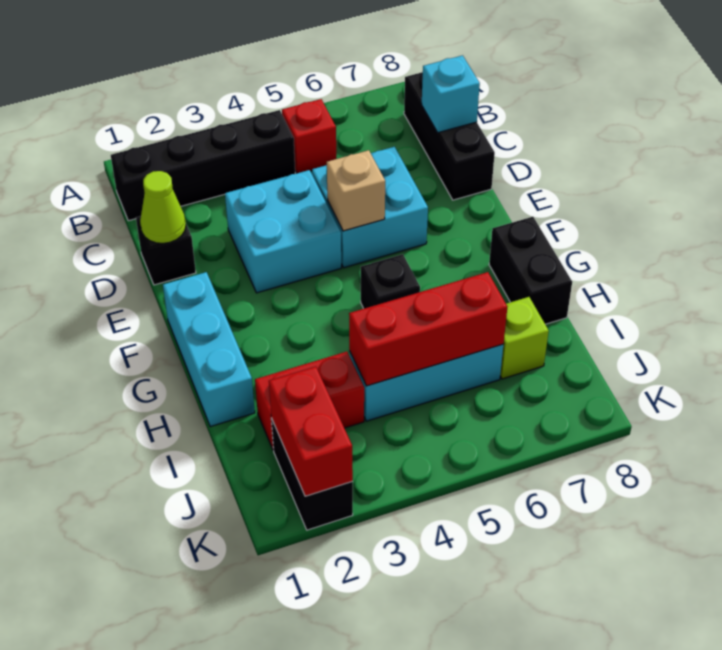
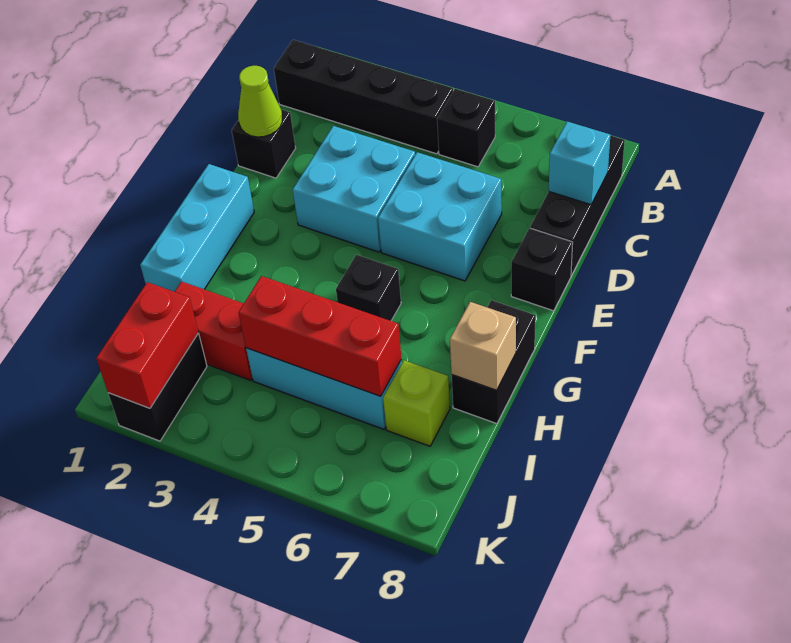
red 1x1 brick [282,99,336,173] -> black 1x1 brick [437,89,495,167]
tan 1x1 brick [327,150,385,231] -> tan 1x1 brick moved to [450,302,516,390]
none -> black 1x1 brick [511,228,573,311]

